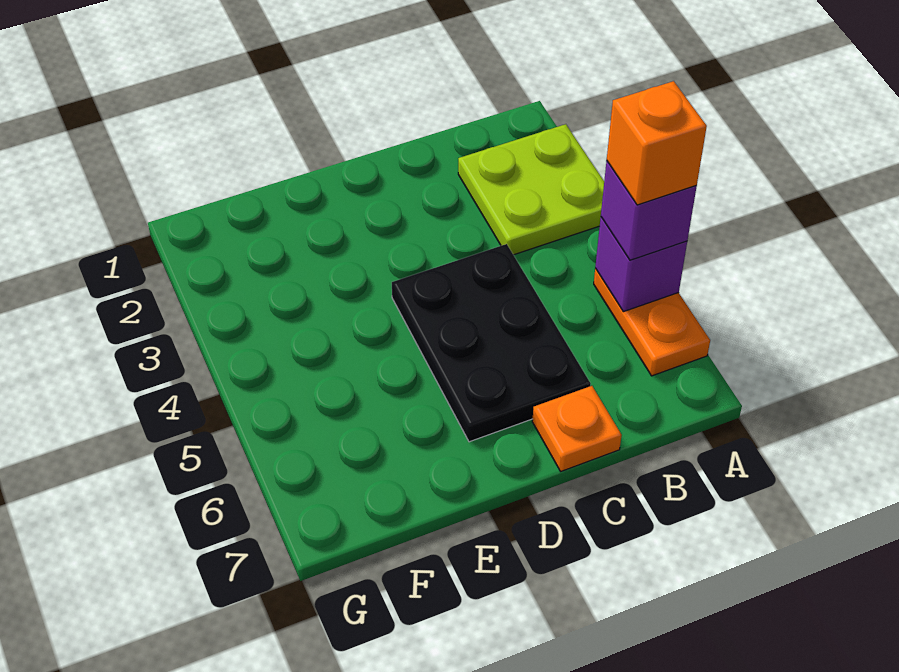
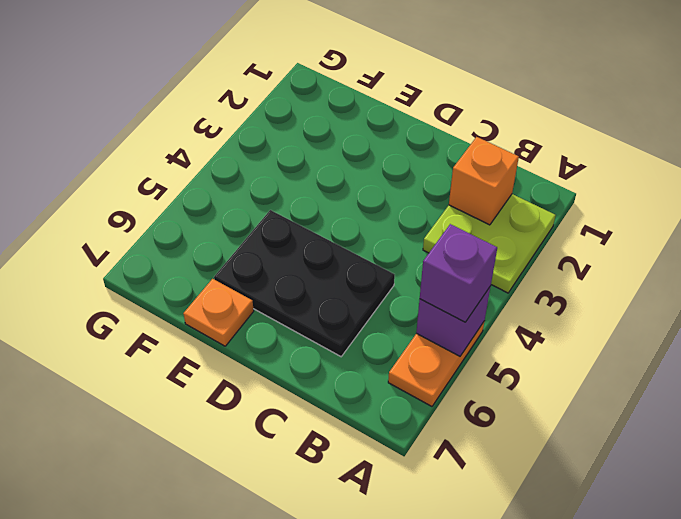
orange 1x1 brick [607,81,707,205] -> orange 1x1 brick moved to [449,137,519,225]
black 2x3 plate [392,244,591,442] -> black 2x3 plate turned to [214,210,395,357]
orange 1x1 plate [532,386,622,471] -> orange 1x1 plate moved to [183,279,254,346]

